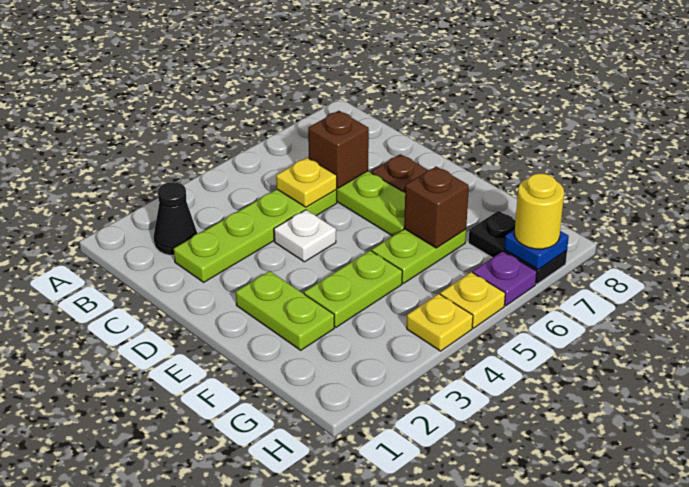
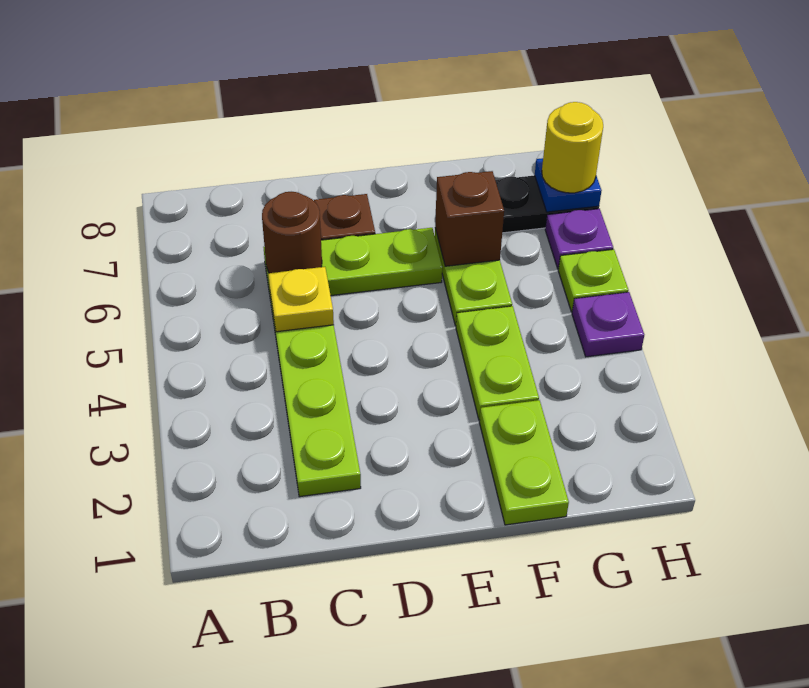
black 1x1 cone [154,182,197,255] -> none
brown 1x1 brick [308,111,369,188] -> brown 1x1 round brick [262,192,322,273]
white 1x1 plate [274,210,336,262] -> none
lime 1x2 plate [236,271,334,350] -> lime 1x2 plate turned to [479,400,569,525]
yellow 1x1 plate [407,294,473,351] -> purple 1x1 plate [572,292,644,357]
yellow 1x1 plate [440,272,505,328] -> lime 1x1 plate [558,249,629,312]

